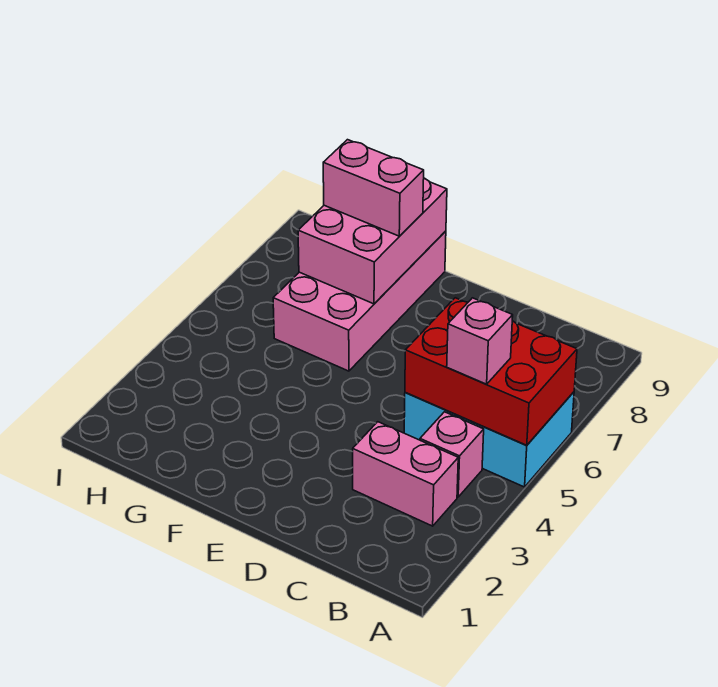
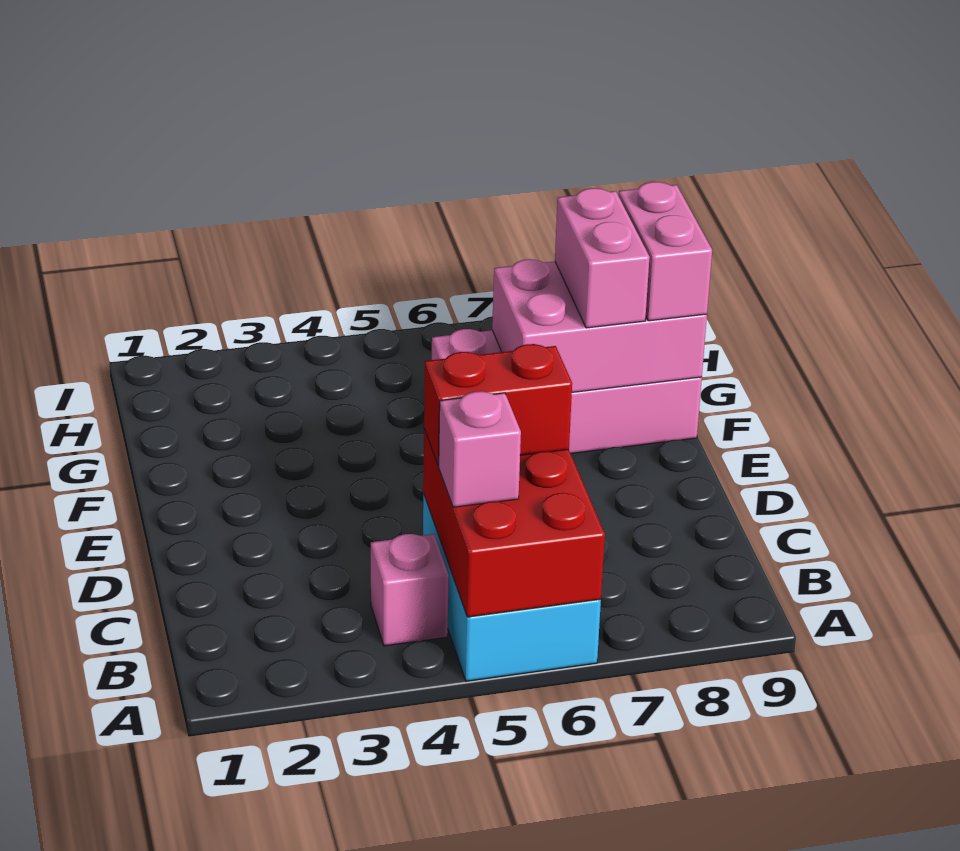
pink 1x2 brick [353,422,458,526] -> pink 1x2 brick moved to [619,182,712,321]
none -> red 1x2 brick [424,344,572,466]

